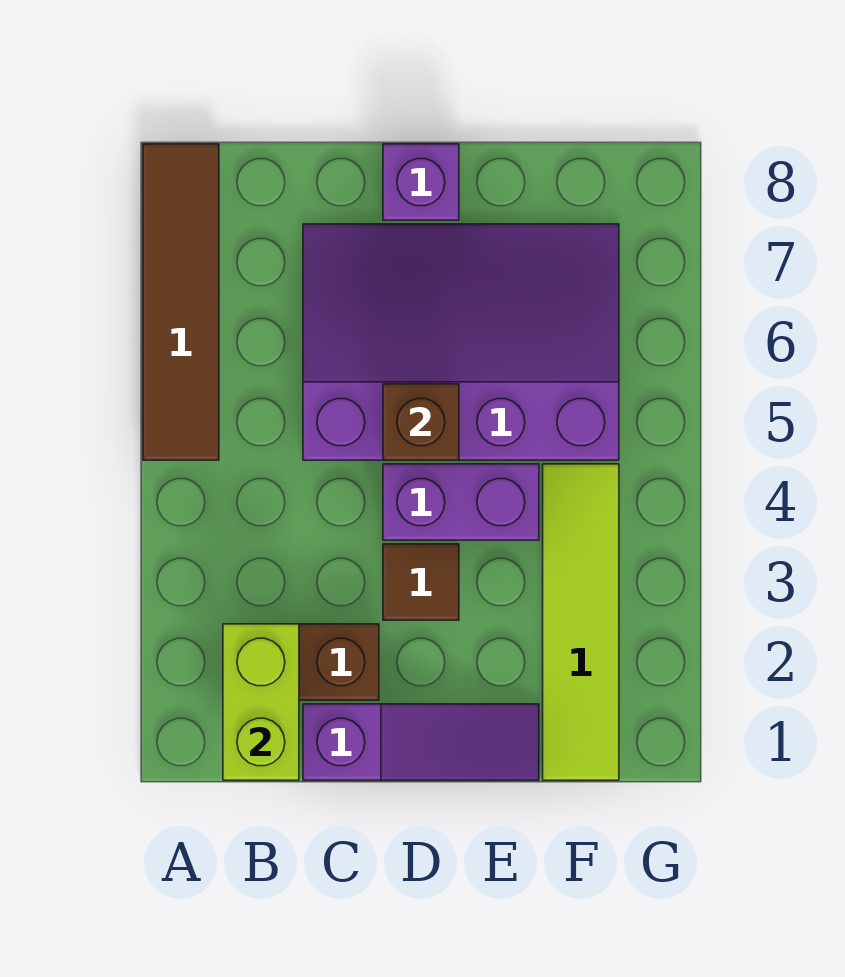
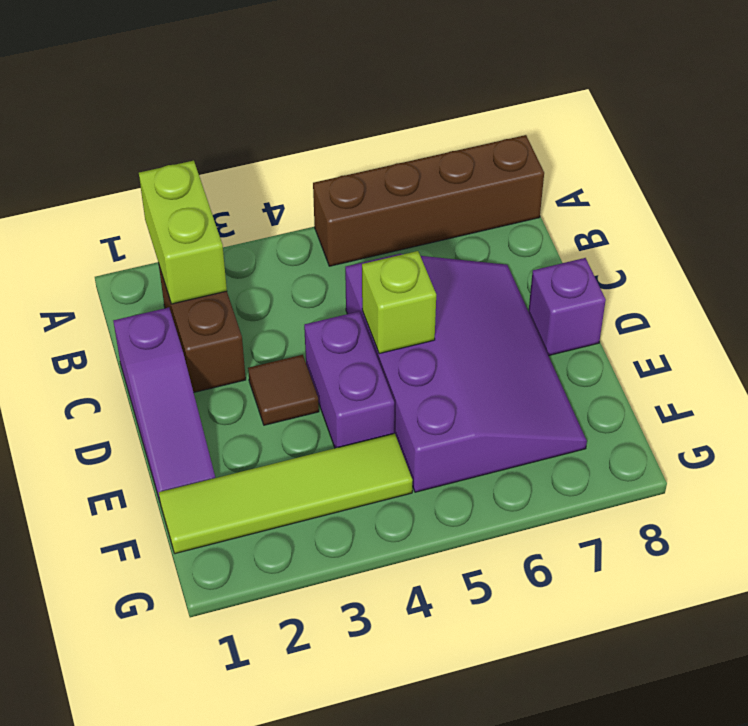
brown 1x4 tile [143,144,219,460] -> brown 1x4 brick [313,135,544,266]
lime 1x2 brick [223,624,299,780] -> lime 1x2 brick turned to [139,161,227,304]
brown 1x1 brick [383,384,459,460] -> lime 1x1 brick [362,251,436,354]

